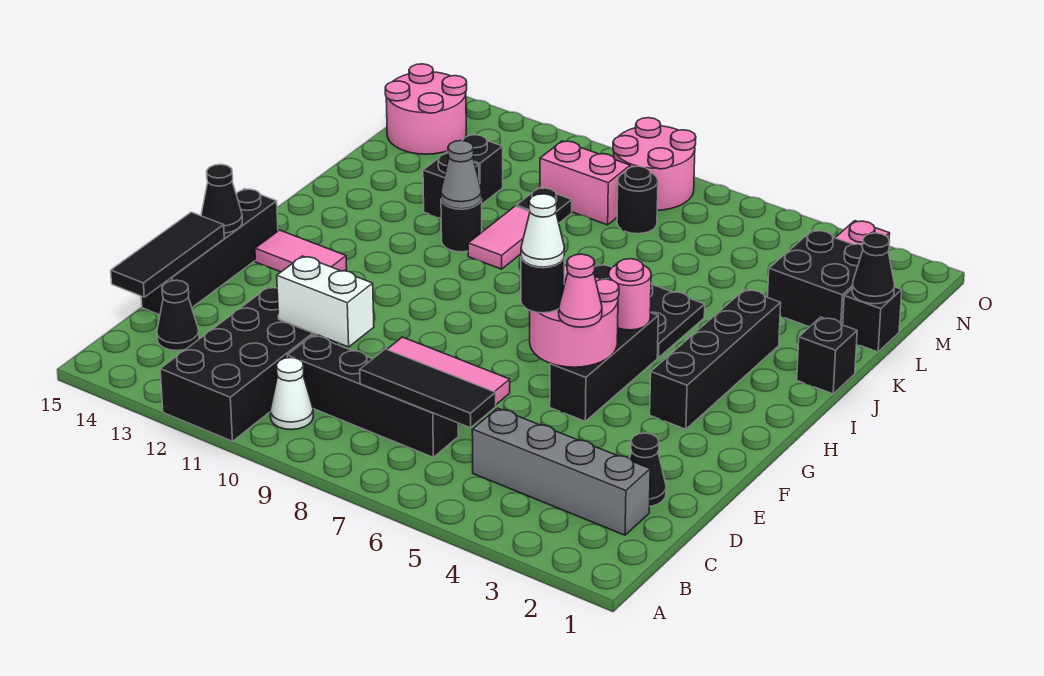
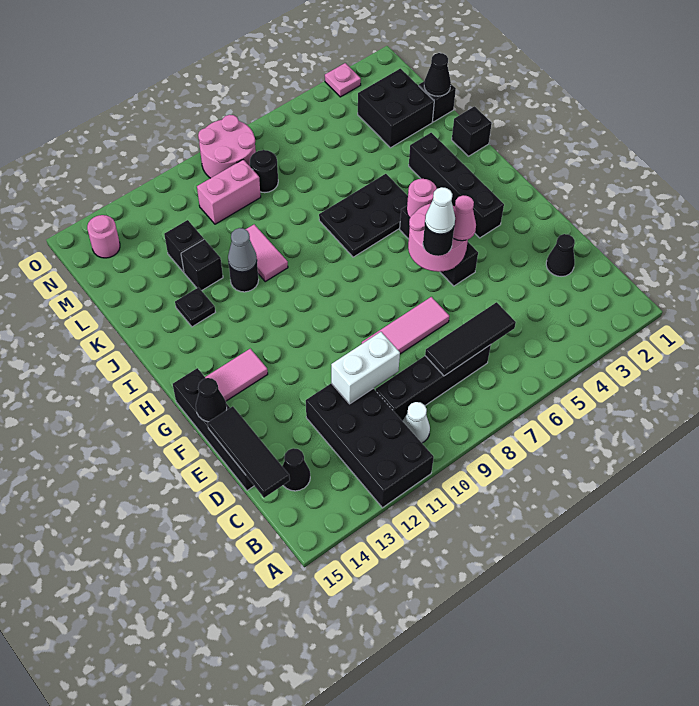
grey 1x4 brick [472,408,650,535] -> none
black 1x1 plate [516,188,572,223] -> black 1x1 plate moved to [175,287,215,327]
pink 2x2 round brick [385,64,467,154] -> pink 1x1 round brick [87,215,120,258]

